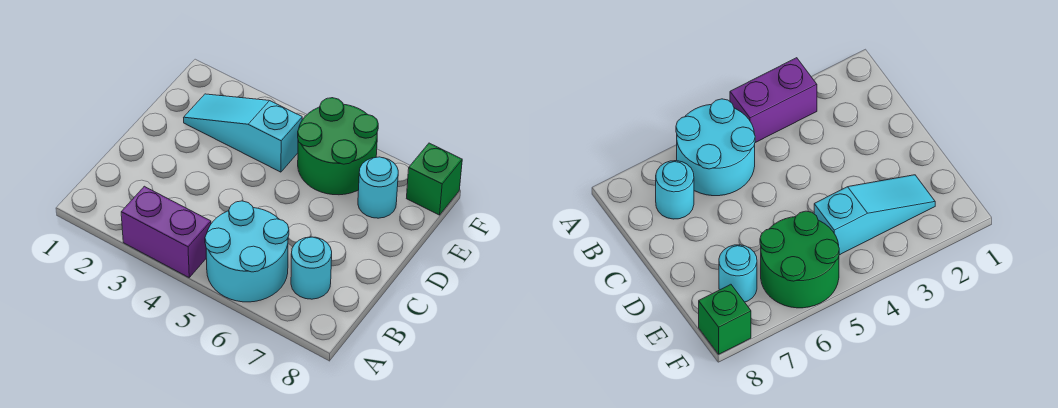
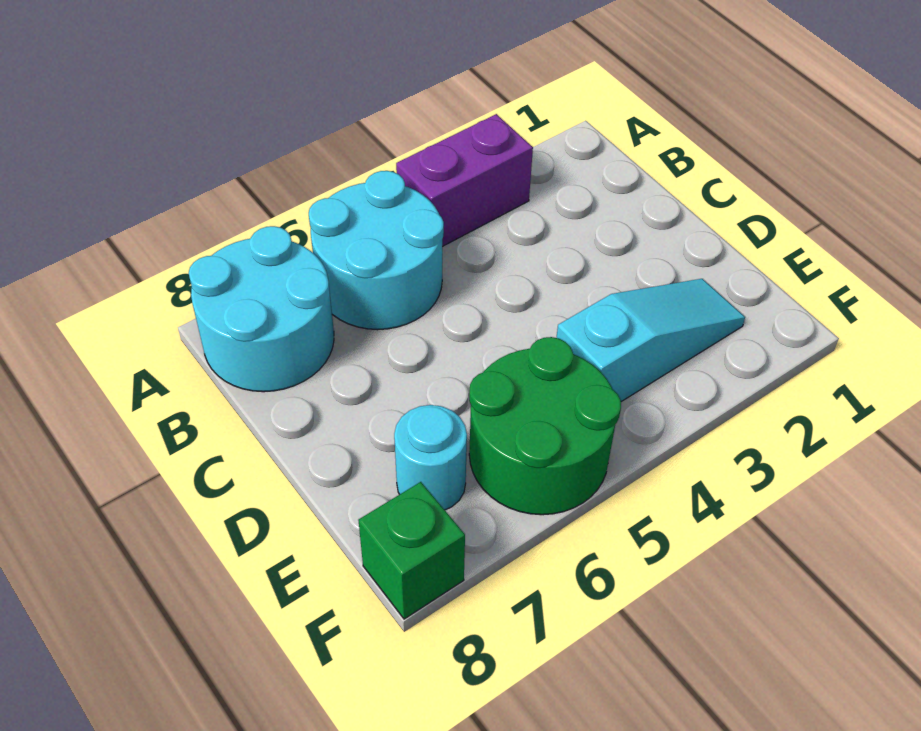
cyan 1x1 round brick [291,237,332,299] -> cyan 2x2 round brick [189,226,334,392]

